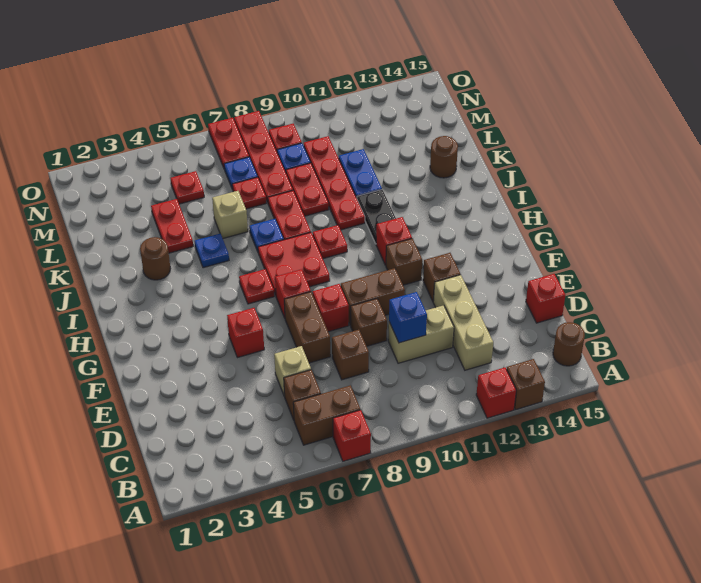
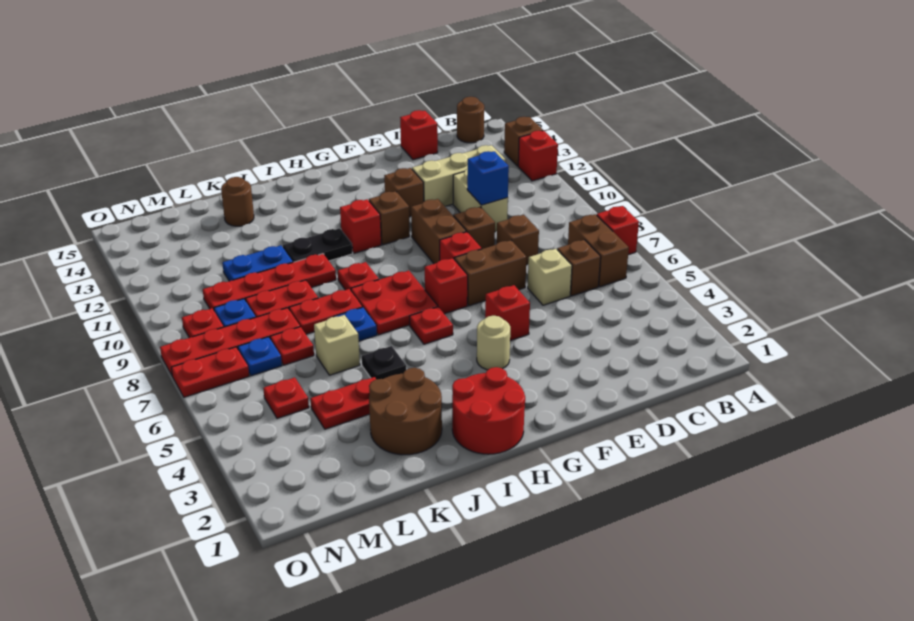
none -> tan 1x1 round brick [477,316,510,370]
none -> red 2x2 round brick [452,367,525,454]
brown 1x1 round brick [140,237,171,280] -> brown 2x2 round brick [369,368,442,455]
blue 1x1 plate [195,234,229,268] -> black 1x1 plate [362,346,406,379]

